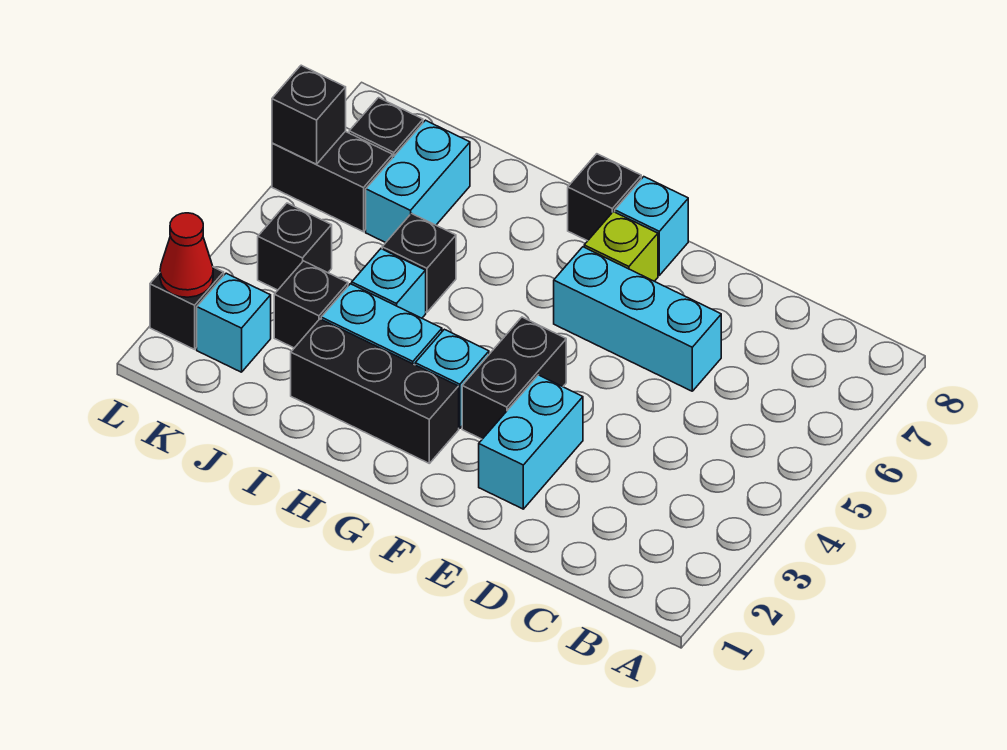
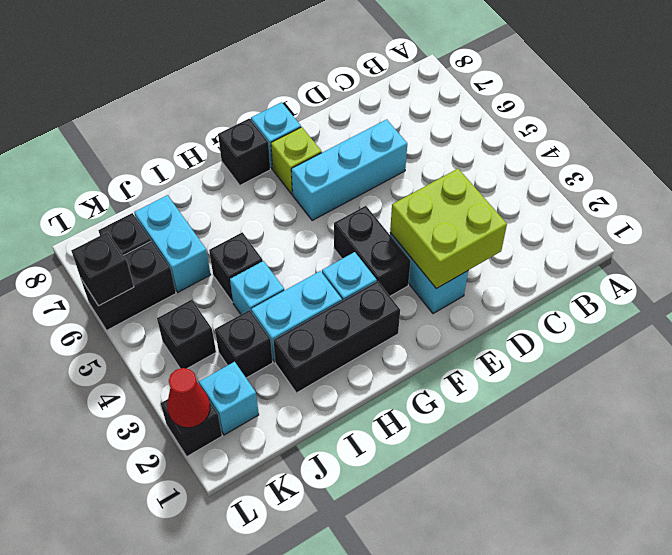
none -> lime 2x2 brick [390,169,507,289]

